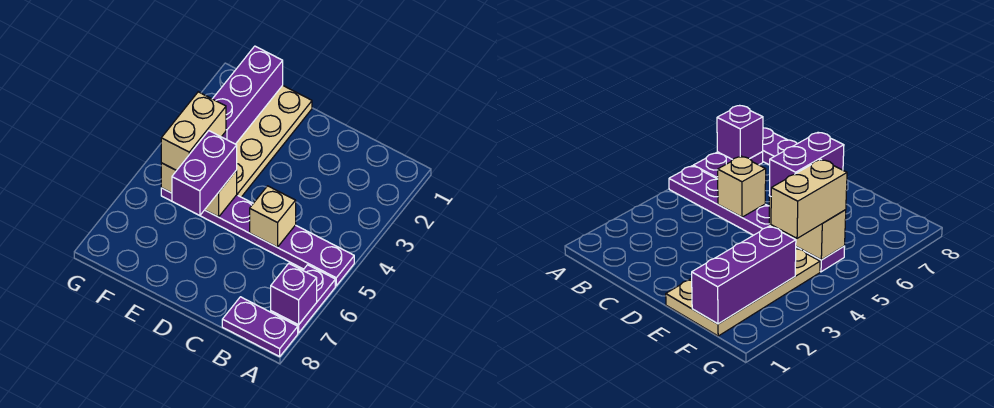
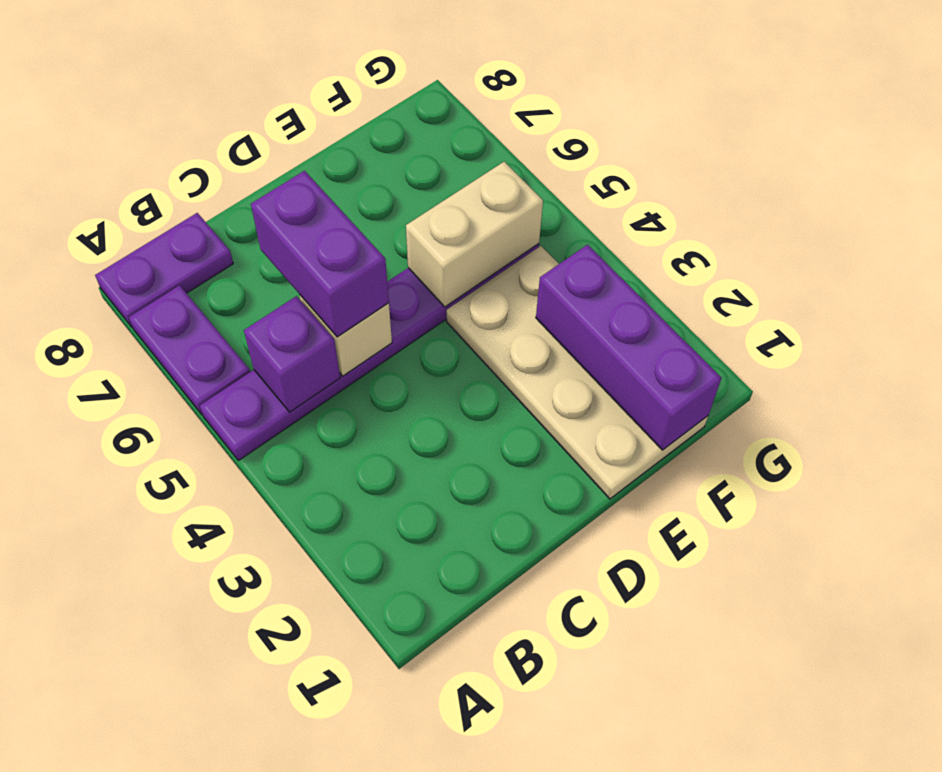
purple 1x1 brick [271,263,317,325] -> purple 1x1 brick moved to [244,296,340,412]
purple 1x2 brick [172,131,237,216] -> purple 1x2 brick moved to [251,171,389,337]
tan 1x2 brick [161,92,226,170] -> none

